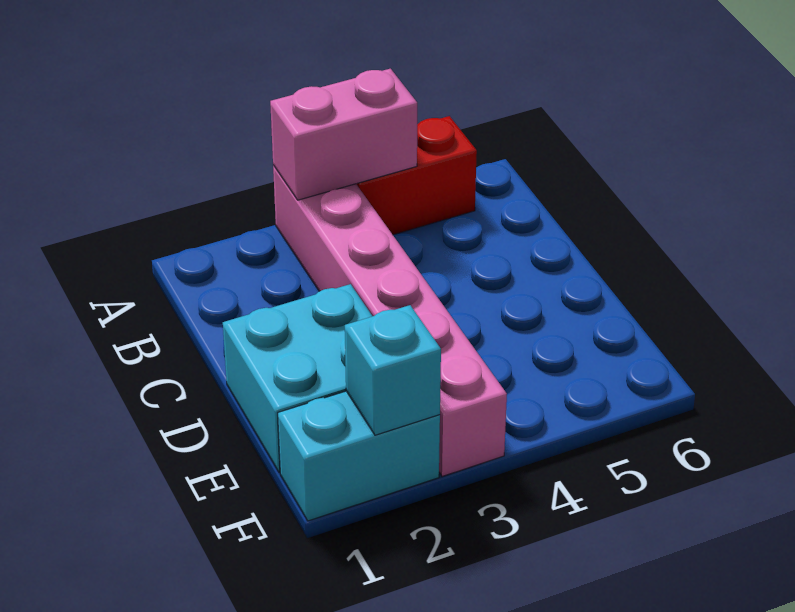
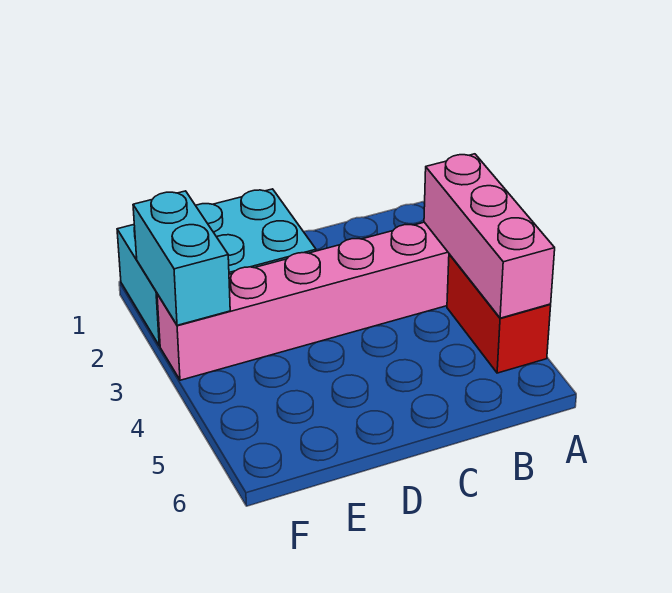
pink 1x2 brick [270,69,417,200] -> pink 1x3 brick [424,154,555,318]
cyan 1x1 brick [345,305,441,435] -> cyan 1x2 brick [133,191,230,325]

